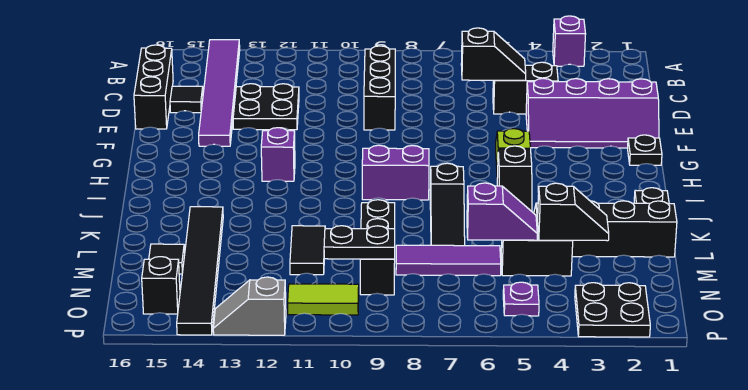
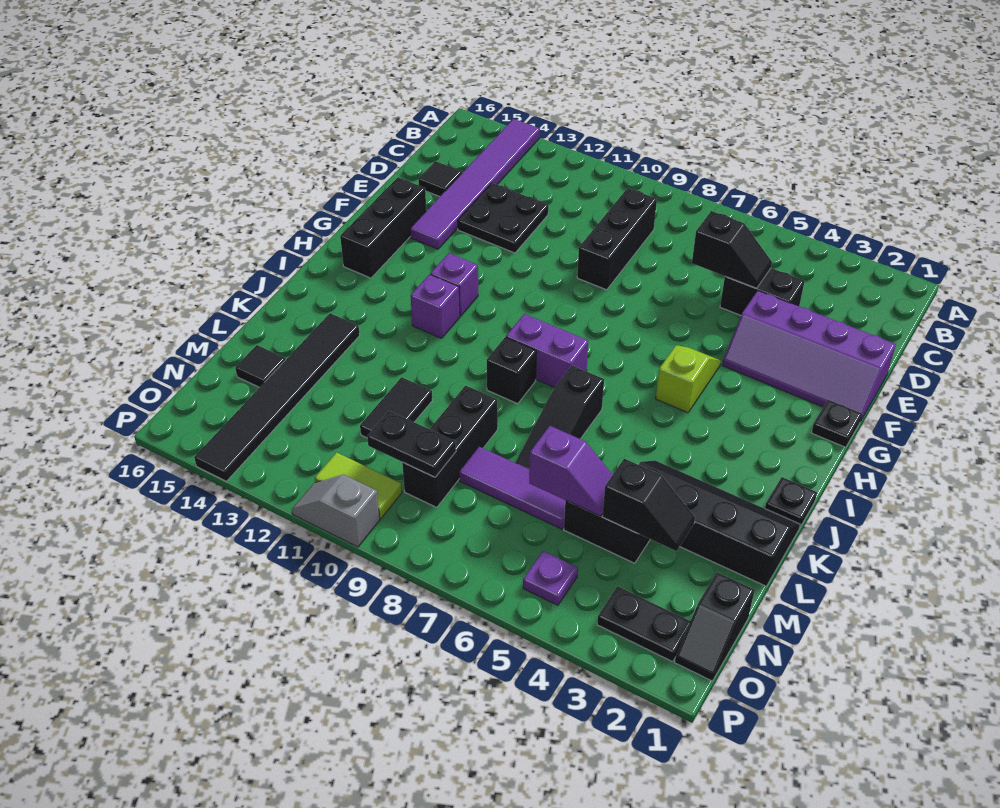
purple 1x1 brick [553,16,586,66] -> purple 1x1 brick moved to [411,274,460,338]
black 1x3 brick [134,45,173,129] -> black 1x3 brick moved to [340,177,426,278]
black 1x2 slope [497,146,532,211] -> black 1x2 slope moved to [675,572,754,681]
black 2x2 plate [575,283,650,337] -> black 1x2 plate [597,586,690,662]
black 1x1 brick [142,257,180,314] -> black 1x1 brick moved to [487,337,537,404]
grey 1x2 slope [213,277,286,335] -> grey 1x2 slope moved to [292,474,380,547]

